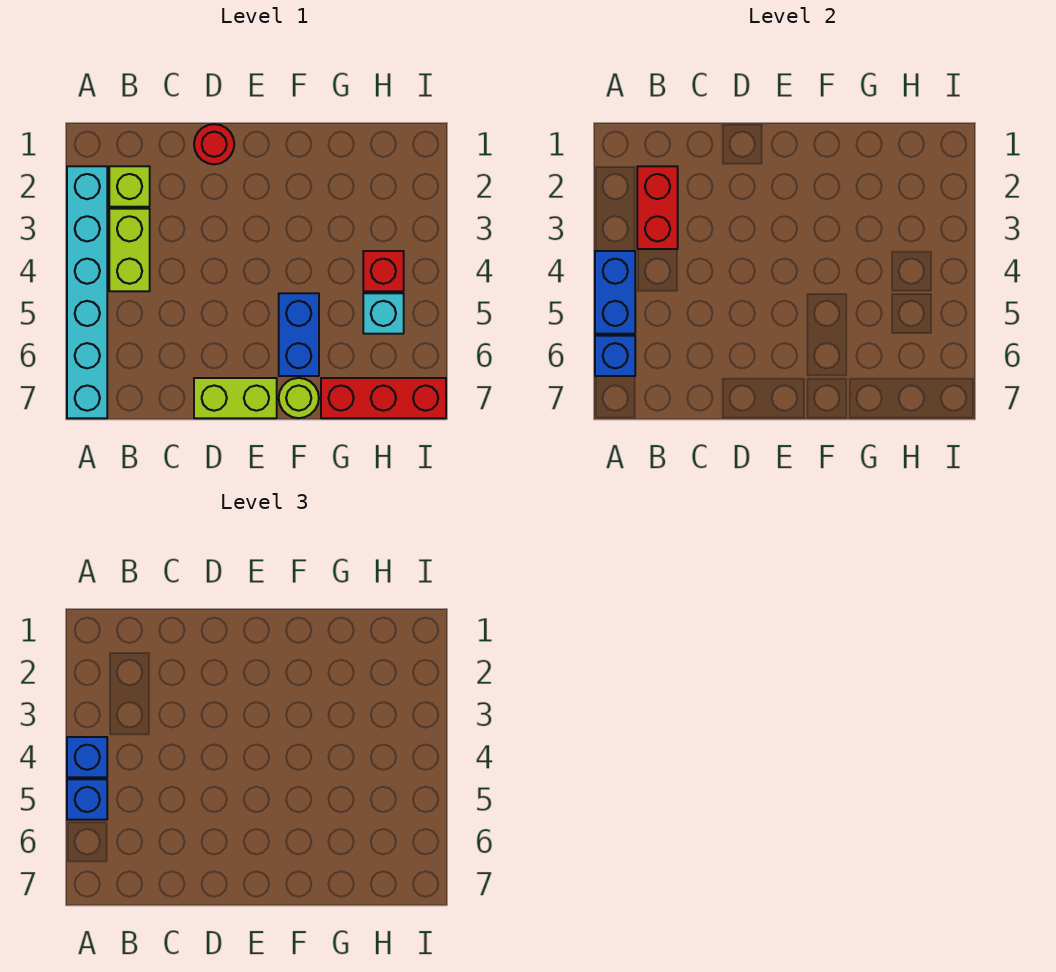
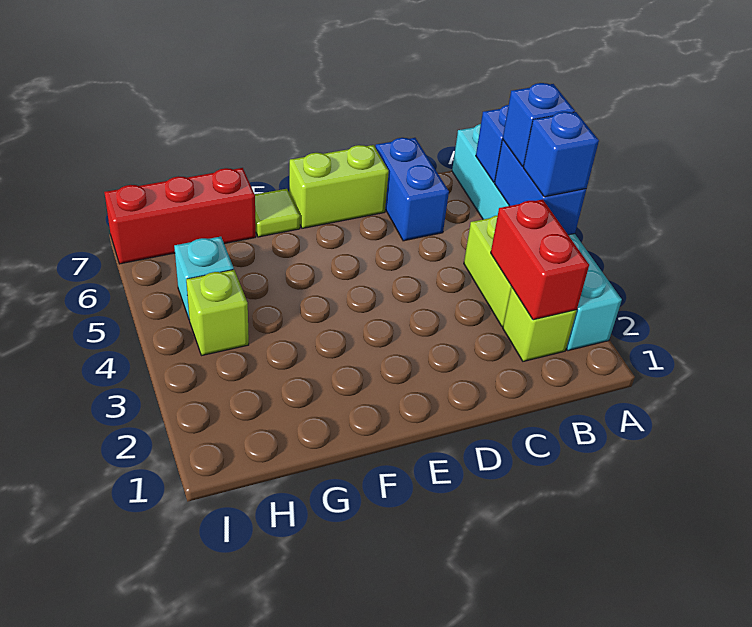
red 1x1 round brick [194,124,234,164] -> none
blue 1x2 brick [279,293,319,376] -> blue 1x2 brick moved to [375,138,449,241]
lime 1x1 round brick [279,378,319,418] -> lime 1x1 tile [255,189,300,237]
red 1x1 brick [363,251,404,291] -> lime 1x1 brick [186,270,249,355]

